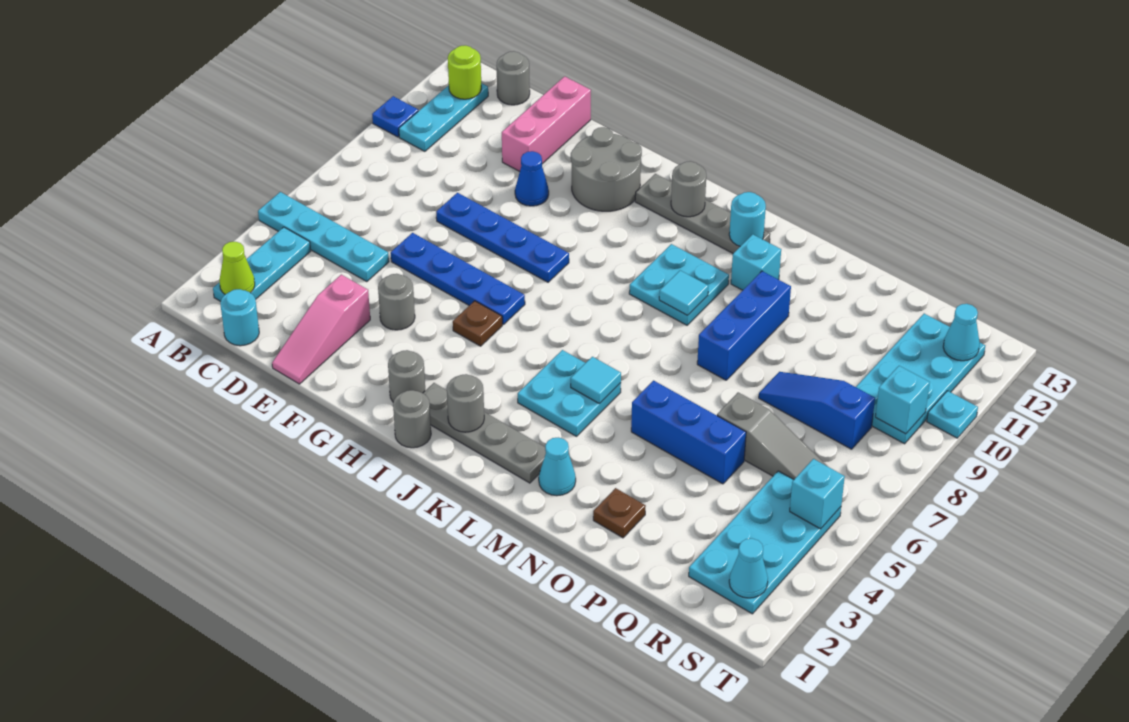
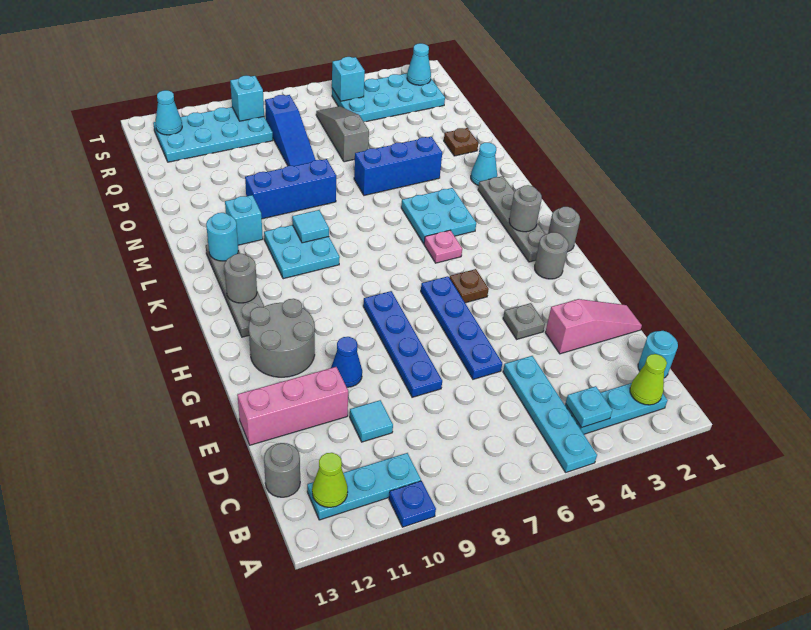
lime 1x1 round brick [448,45,481,99] -> lime 1x1 cone [312,453,348,507]
grey 1x1 round brick [378,274,415,330] -> grey 1x1 plate [503,303,545,339]
none -> pink 1x1 plate [424,230,462,263]
cyan 1x1 tile [571,357,621,404] -> cyan 1x1 tile moved to [350,400,393,442]
blue 1x3 brick [631,381,746,484] -> blue 1x3 brick turned to [354,137,442,195]
cyan 1x1 plate [927,391,978,438] -> cyan 1x1 plate moved to [566,386,612,428]

